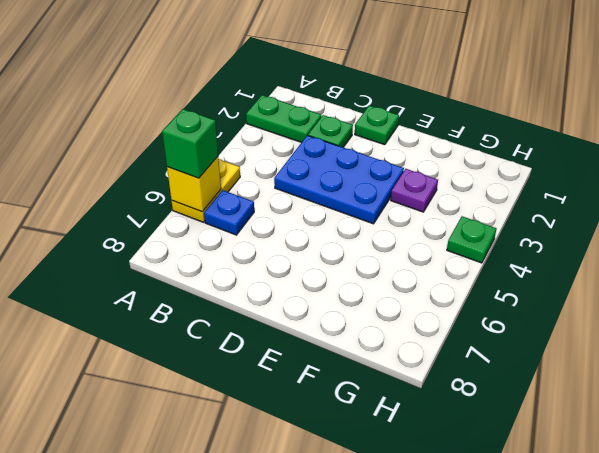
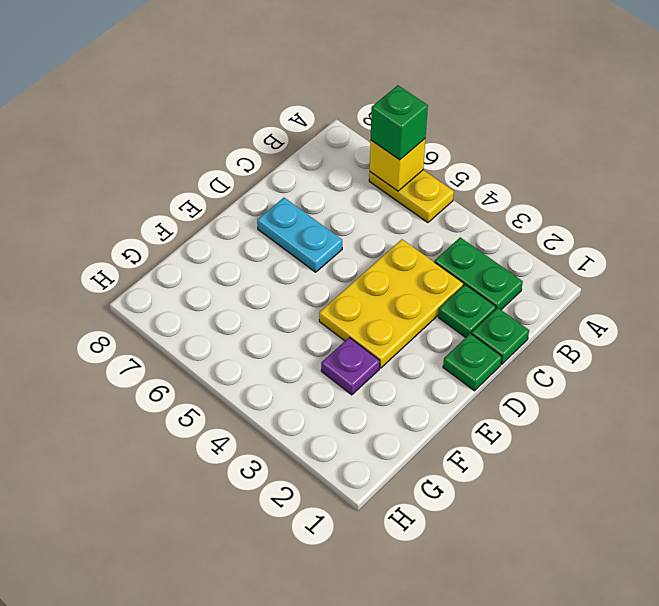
green 1x2 plate [246,95,321,142] -> green 1x2 plate turned to [435,237,523,310]
blue 1x1 plate [204,190,254,235] -> none
blue 2x3 plate [274,135,404,224] -> yellow 2x3 plate [319,239,464,368]
none -> cyan 1x2 plate [257,198,342,272]
green 1x1 plate [447,216,497,263] -> green 1x1 plate moved to [472,308,529,364]

